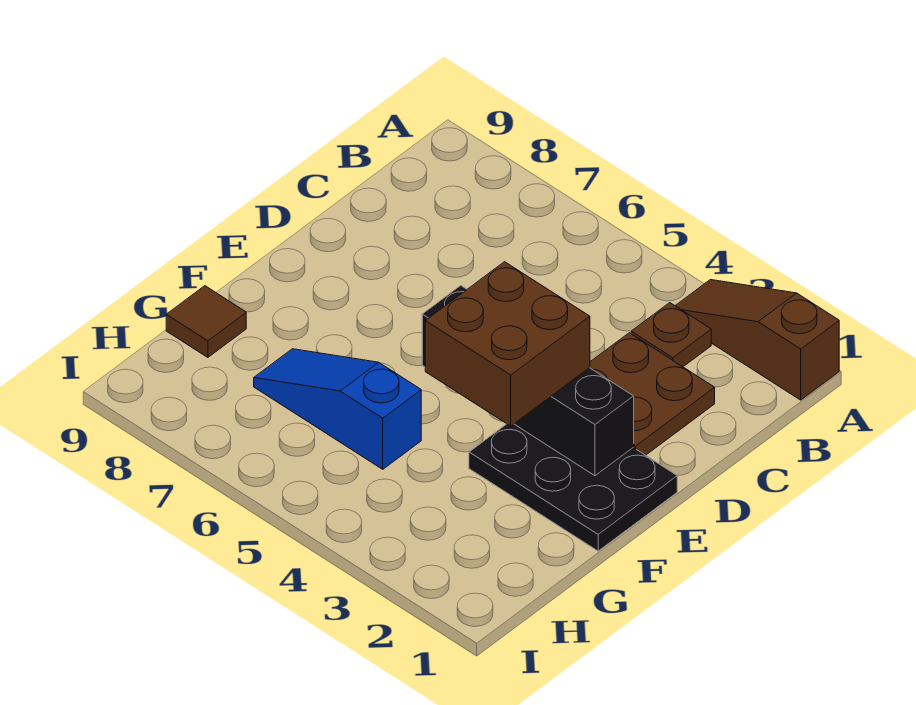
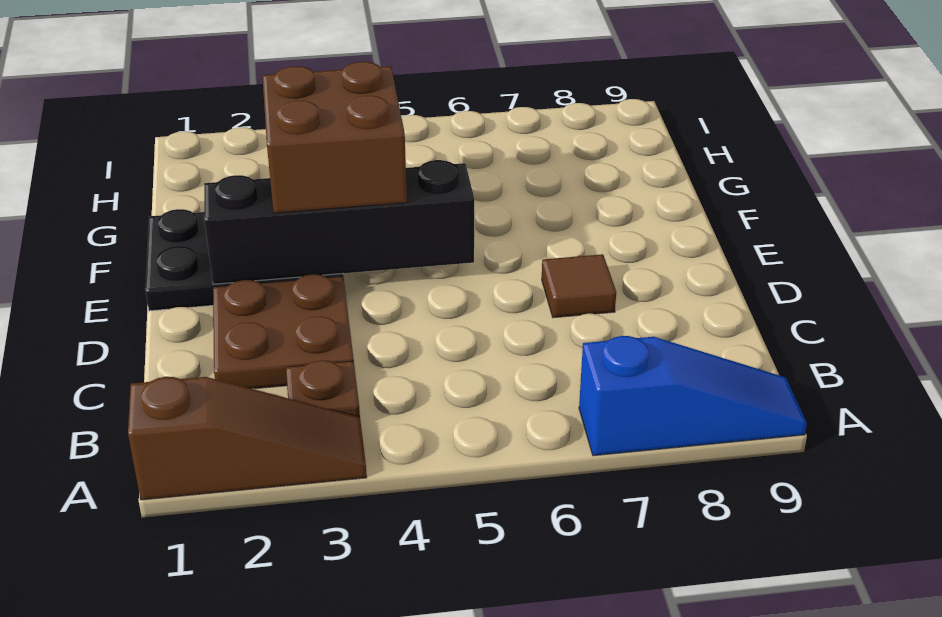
blue 1x3 slope [254,349,421,469] -> blue 1x3 slope moved to [579,336,807,456]
brown 1x1 tile [166,286,246,357] -> brown 1x1 tile moved to [542,254,616,318]

